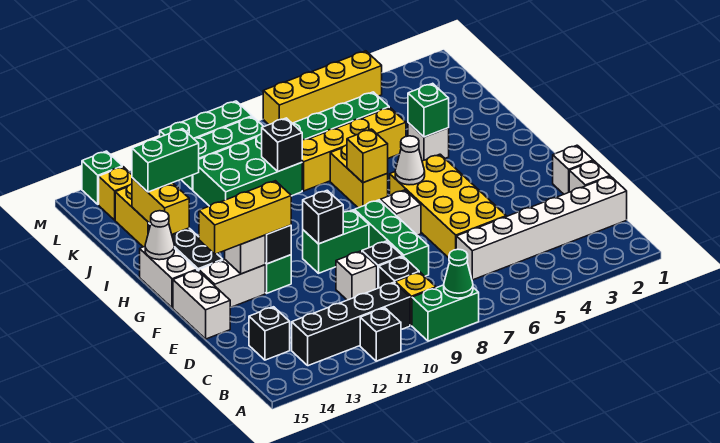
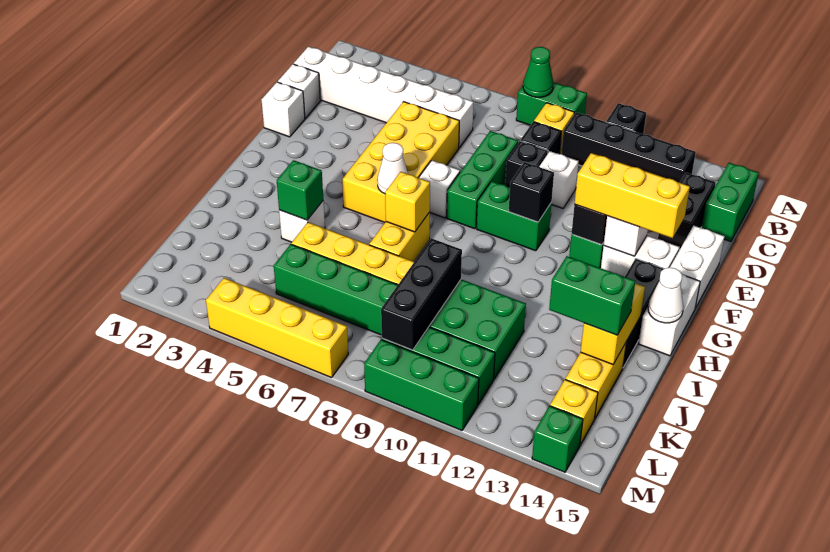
none -> green 1x2 brick [702,163,759,242]
black 1x1 brick [249,307,290,360] -> black 1x2 brick [658,173,716,249]
black 1x1 brick [262,118,302,171] -> black 1x3 brick [381,238,462,350]

